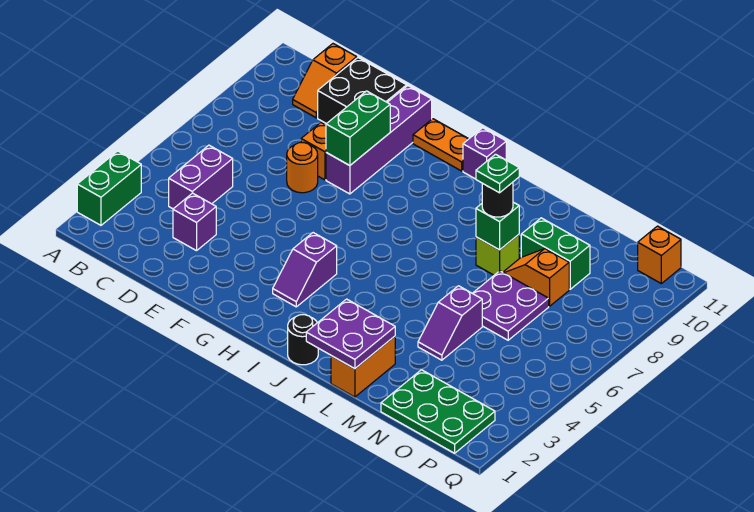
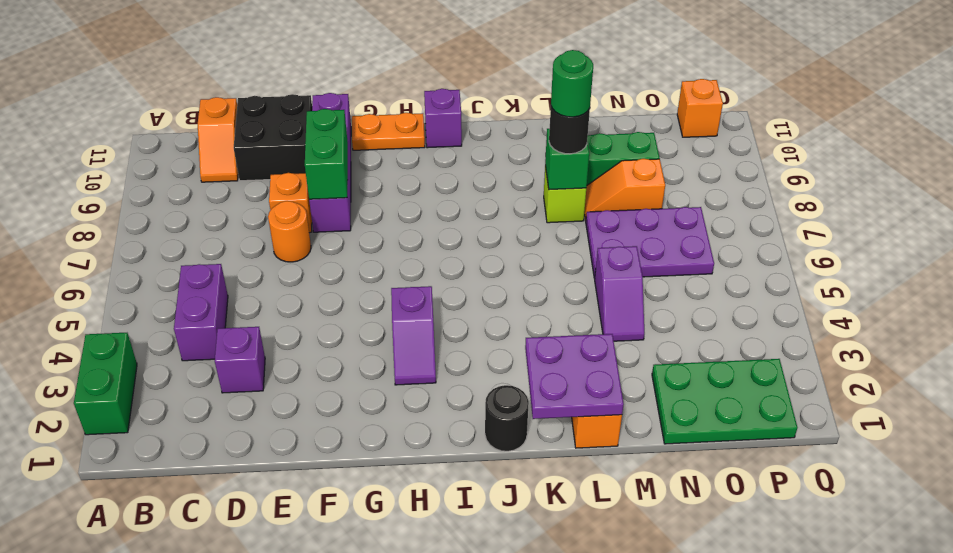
green 1x1 plate [476,154,519,193] -> green 1x1 round brick [551,50,593,117]
purple 2x2 plate [473,271,549,340] -> purple 2x3 plate [586,207,714,279]

